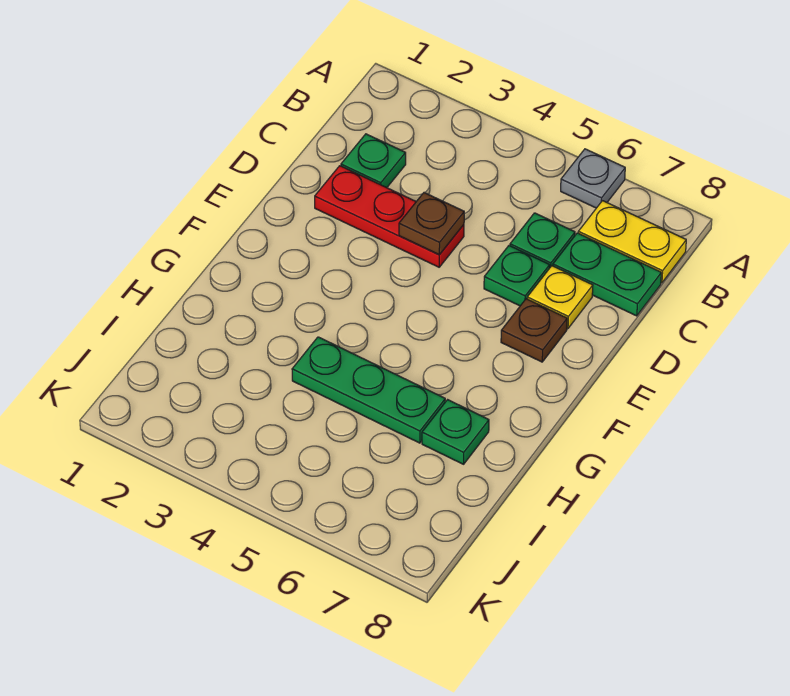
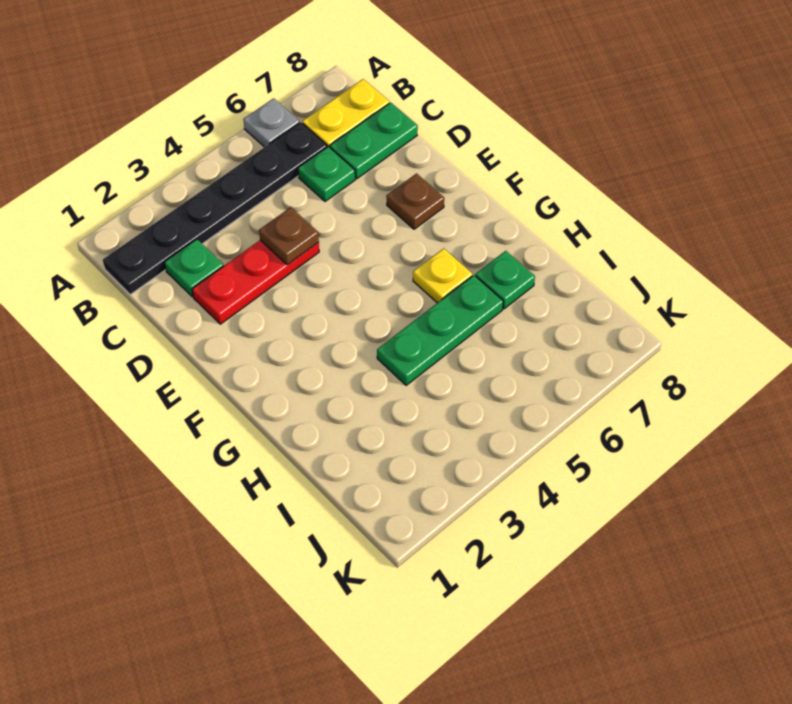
none -> black 1x6 plate [103,122,327,294]
green 1x1 plate [484,246,550,306] -> none
yellow 1x1 plate [527,266,593,329] -> yellow 1x1 plate moved to [413,248,472,303]

